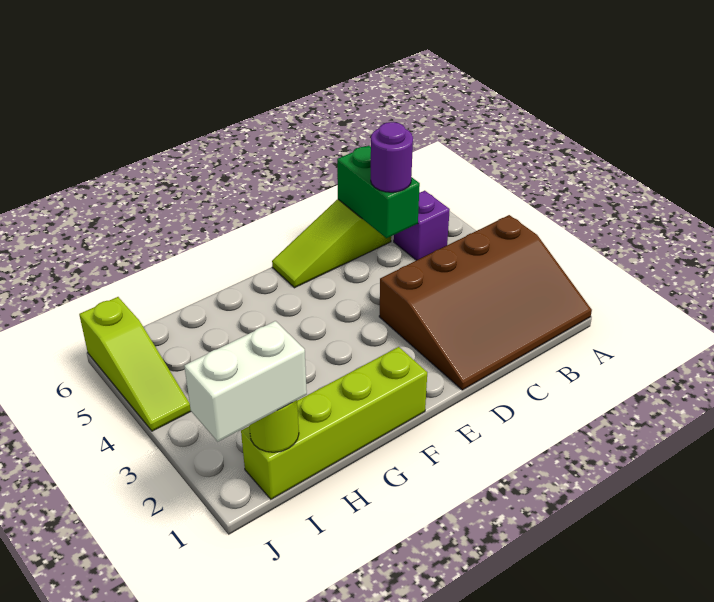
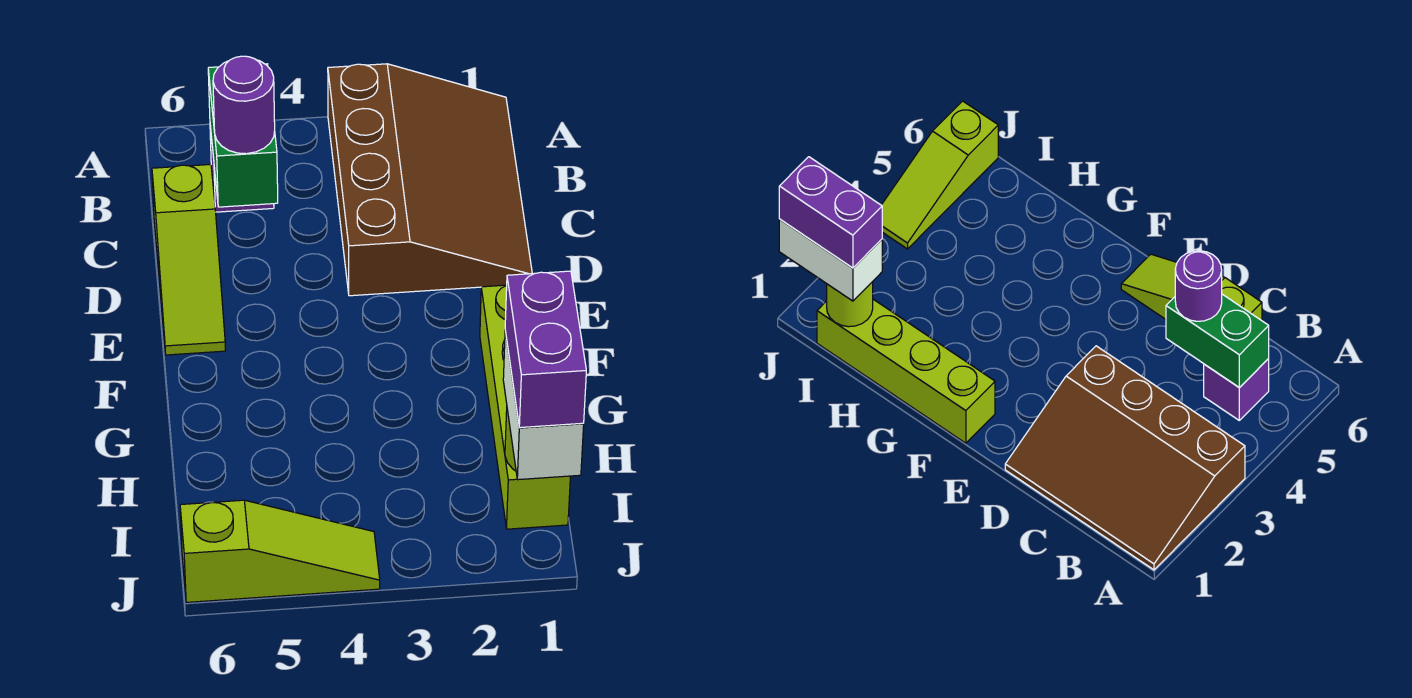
green 1x2 brick [337,146,420,238] -> green 1x2 brick turned to [208,64,278,207]
none -> purple 1x2 brick [505,271,586,428]

